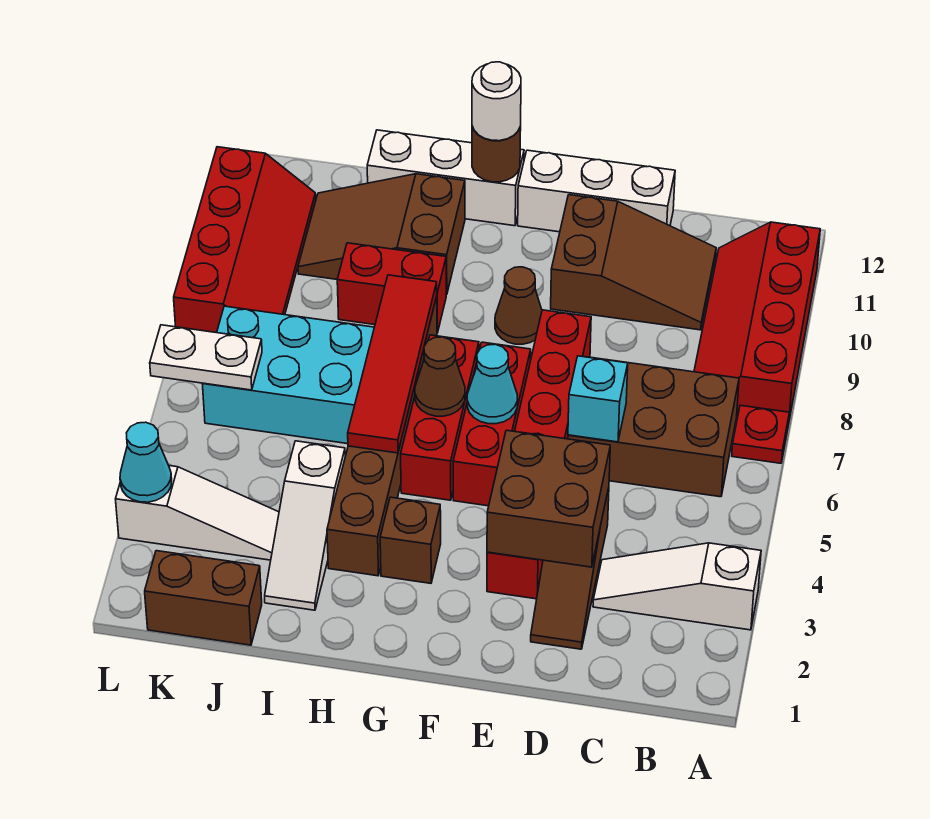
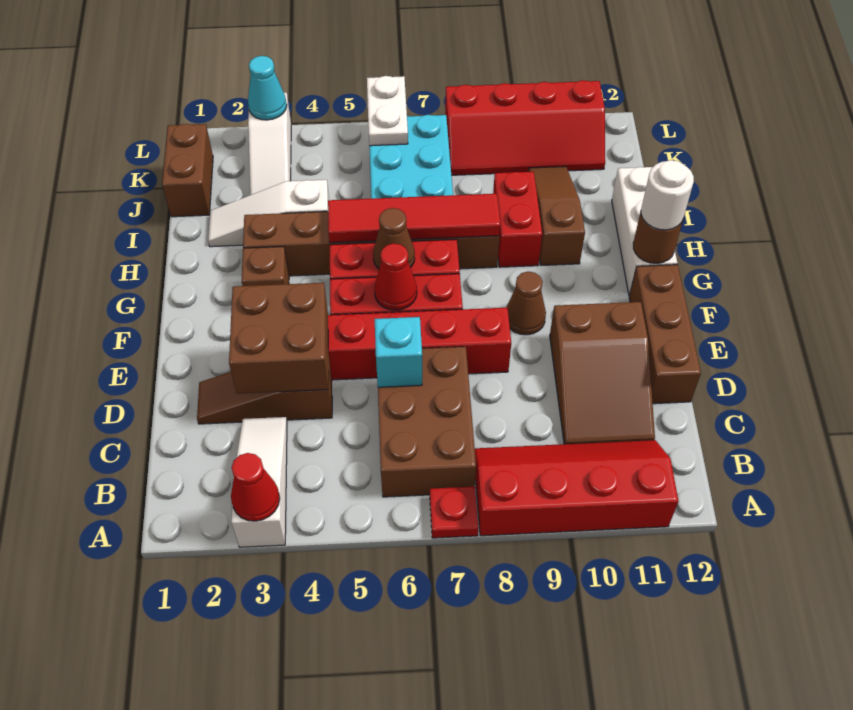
none -> red 1x1 cone [231,453,280,521]
white 1x3 brick [518,150,675,232] -> brown 1x3 brick [629,265,701,404]
cyan 1x1 cone [467,344,517,424] -> red 1x1 cone [374,243,417,310]
brown 2x3 slope [298,174,465,295] -> brown 1x3 slope [528,166,585,265]

